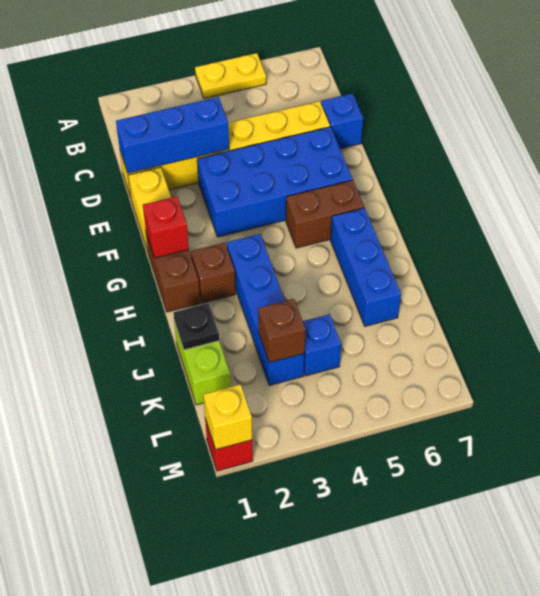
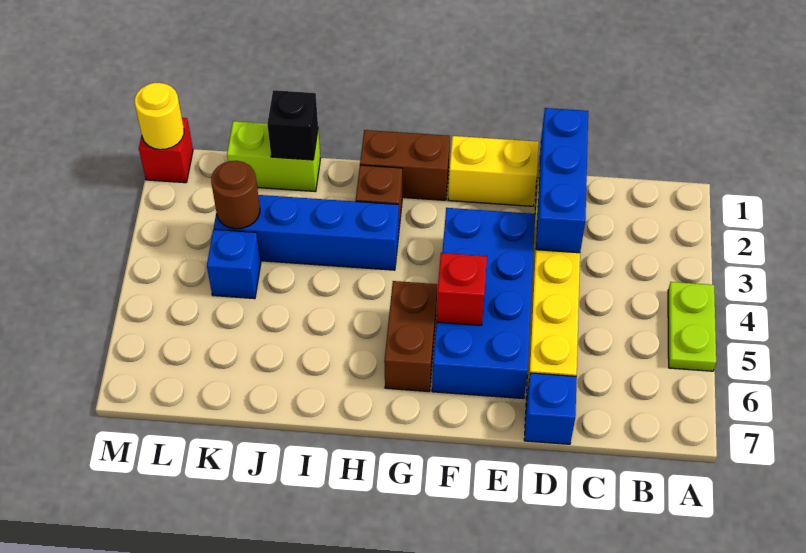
yellow 1x2 plate [195,53,266,99] -> lime 1x2 plate [668,282,716,371]
red 1x1 brick [143,196,189,258] -> red 1x1 brick moved to [436,253,487,325]
blue 1x3 brick [330,208,401,326] -> none
black 1x1 plate [173,303,219,350] -> black 1x1 brick [267,90,318,160]
brown 1x1 brick [258,299,306,363] -> brown 1x1 round brick [211,161,260,229]
yellow 1x1 brick [203,384,252,450] -> yellow 1x1 round brick [135,83,184,150]

